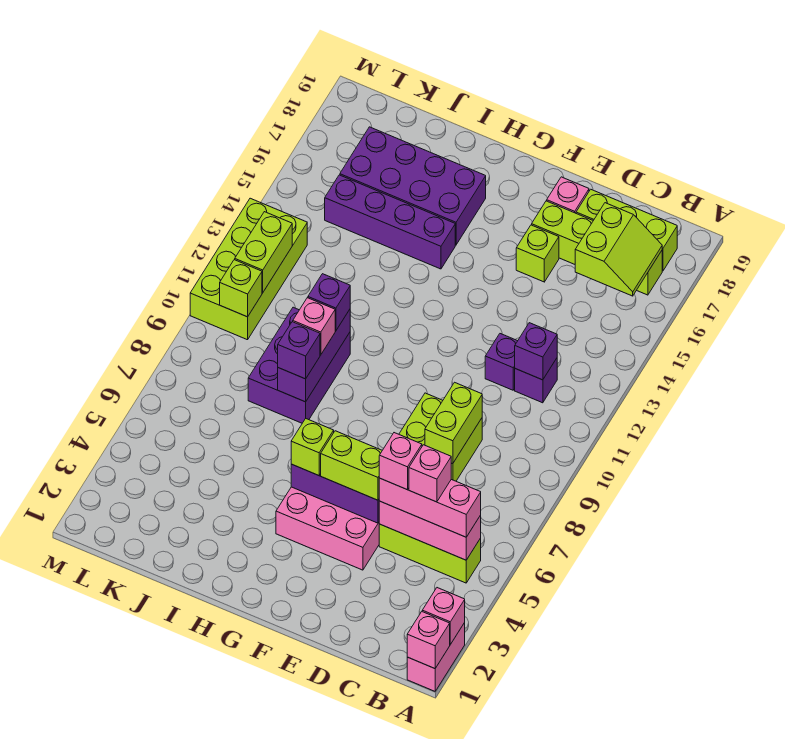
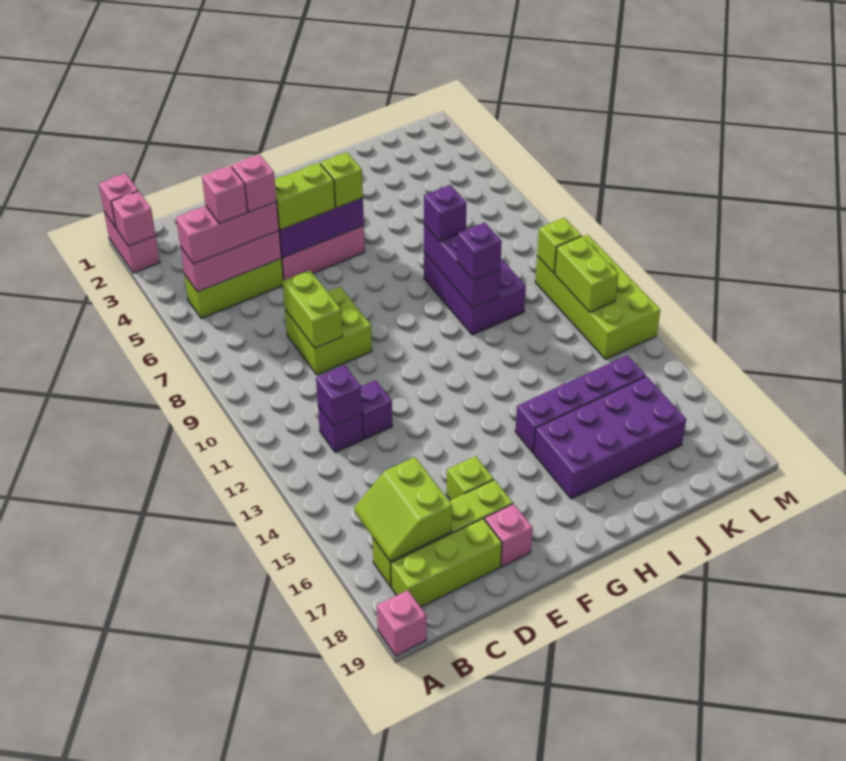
pink 1x1 brick [293,298,335,355] -> pink 1x1 brick moved to [377,590,426,656]

